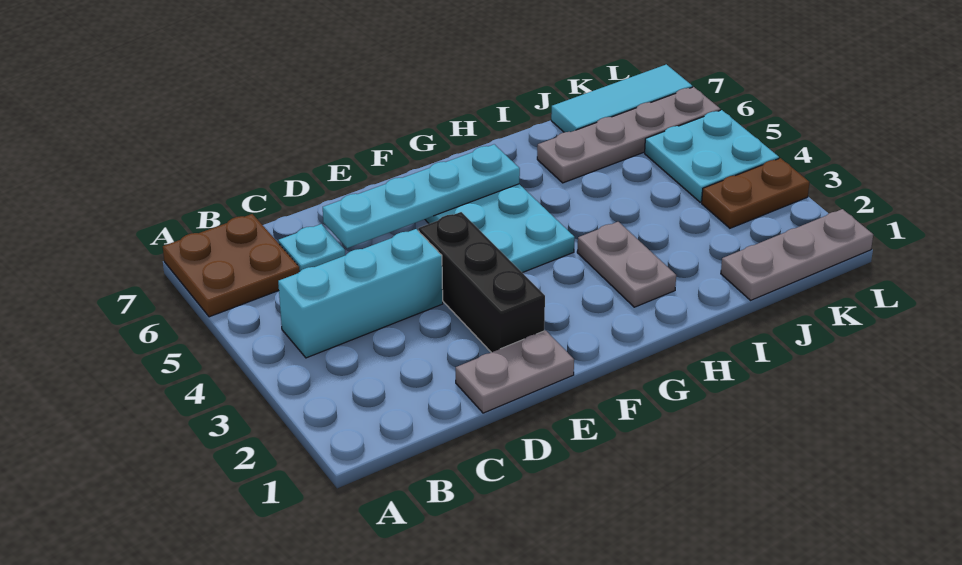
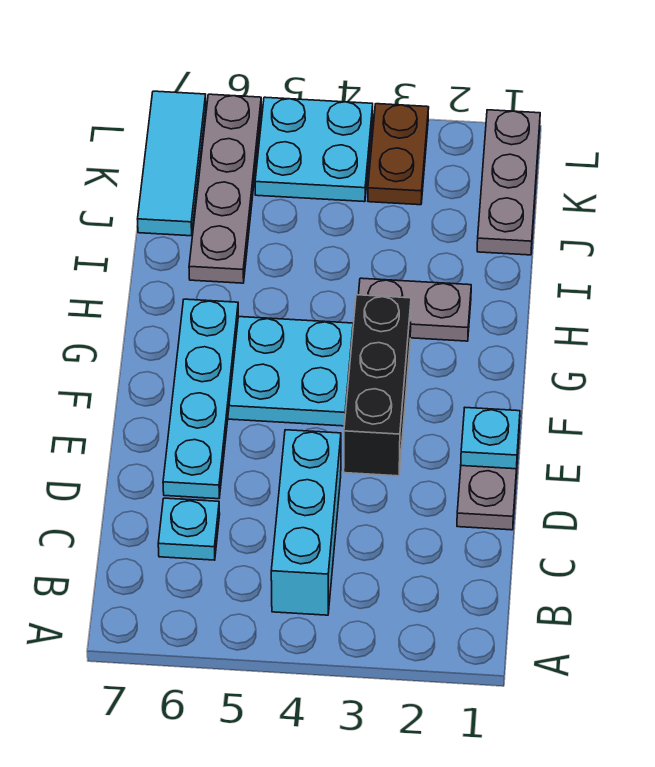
brown 2x2 plate [163,214,300,317] -> none
none -> cyan 1x1 plate [461,408,520,469]
black 1x3 brick [418,212,545,353] -> black 1x3 brick turned to [344,295,411,476]

